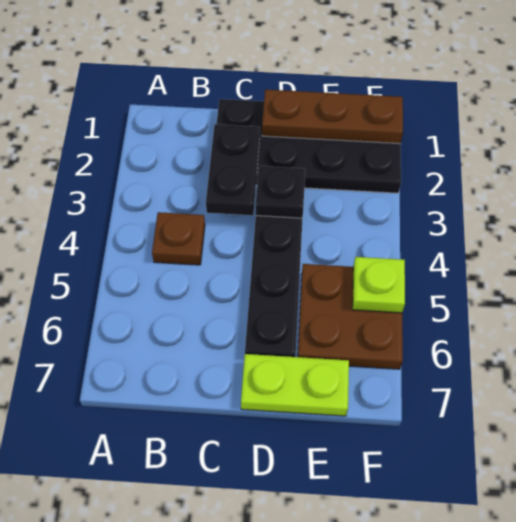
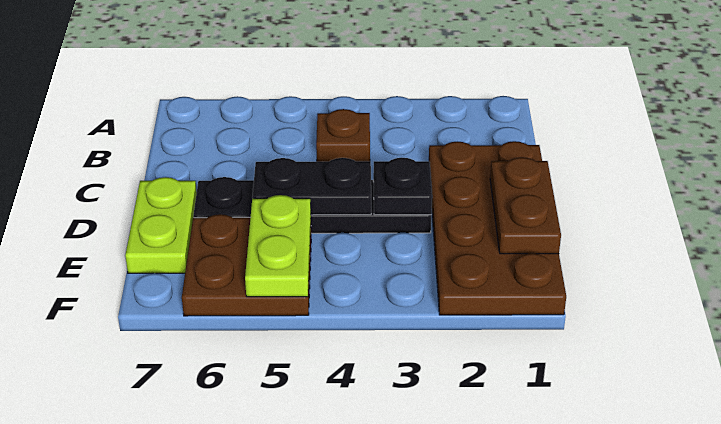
black 2x4 plate [217,99,401,193] -> brown 2x4 plate [429,141,566,315]
black 1x2 plate [206,124,260,215] -> black 1x2 plate moved to [252,158,371,215]
brown 1x3 plate [262,90,403,144] -> brown 1x2 plate [490,157,561,254]
lime 1x1 plate [353,257,405,313] -> lime 1x2 plate [245,195,311,297]

